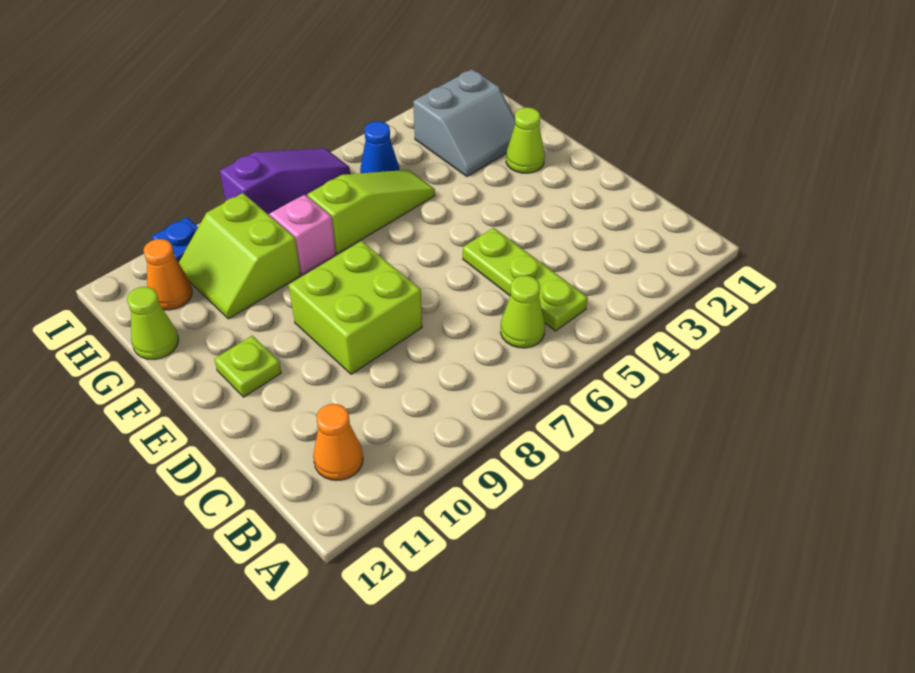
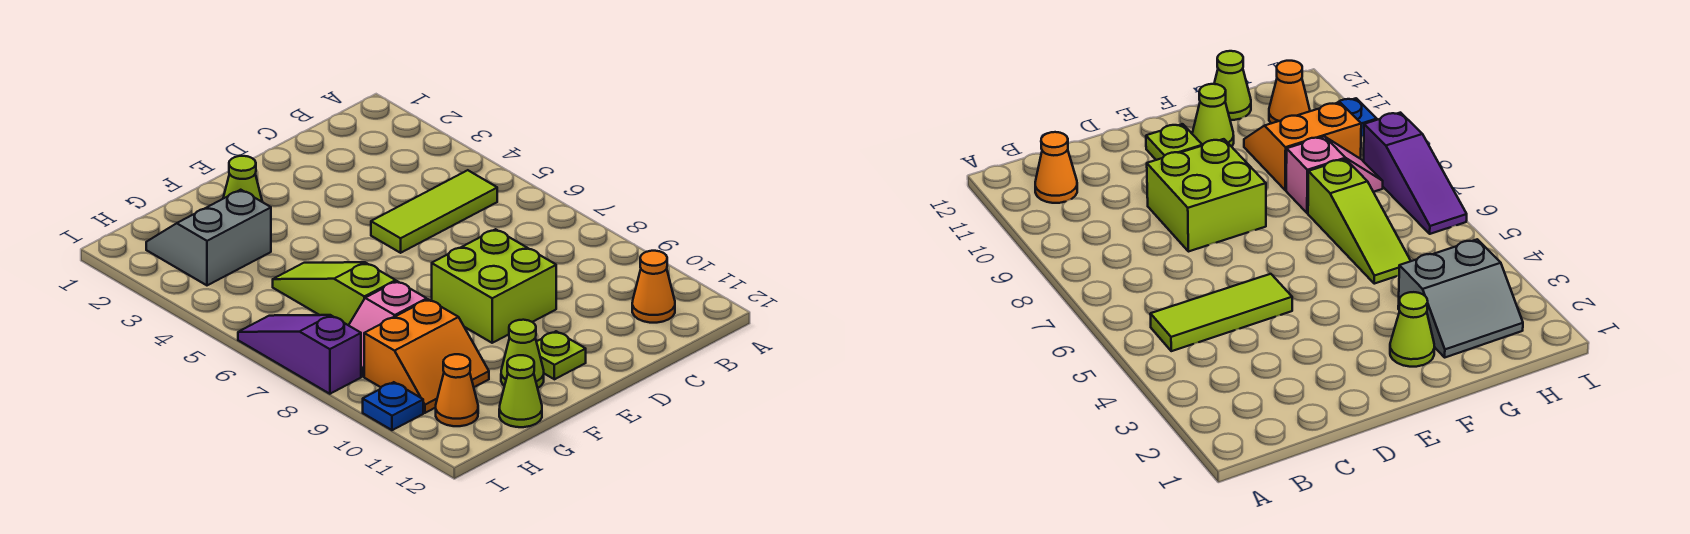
lime 1x3 plate [463,228,588,331] -> lime 1x3 tile [371,170,497,253]
lime 1x1 cone [500,275,545,348] -> lime 1x1 cone moved to [501,320,544,388]
grey 2x2 slope [413,69,515,177] -> grey 2x2 slope turned to [146,190,271,285]
lime 2x2 slope [178,193,301,319] -> orange 2x2 slope [364,299,489,413]
blue 1x1 cone [360,121,399,173] -> none

